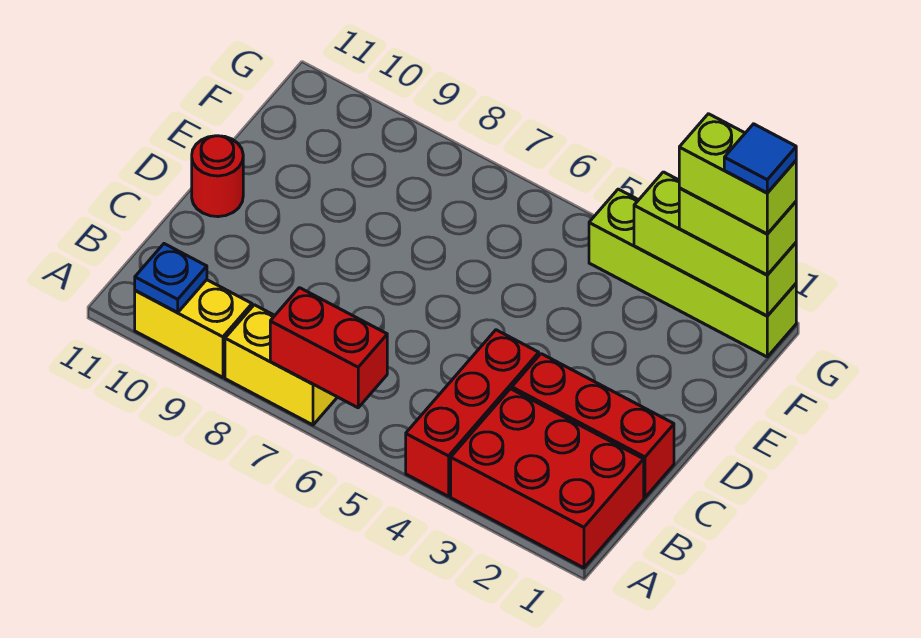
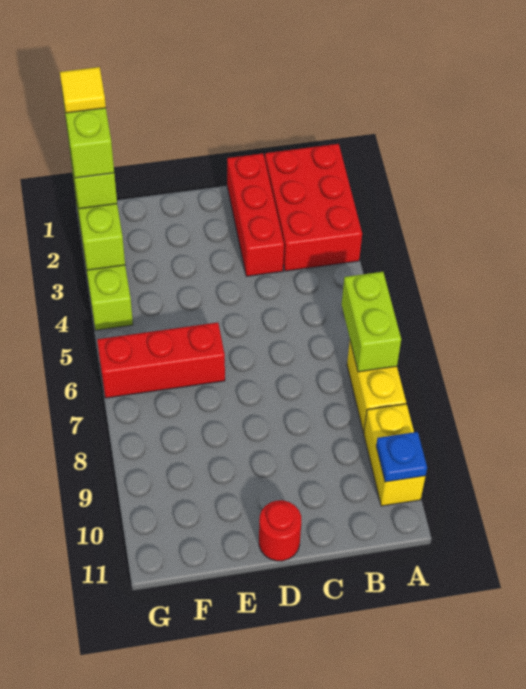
red 1x3 brick [406,330,539,496] -> red 1x3 brick moved to [97,322,225,398]
red 1x2 brick [270,288,387,408] -> lime 1x2 brick [342,272,401,372]
blue 1x1 tile [724,124,796,193] -> yellow 1x1 tile [60,67,106,113]

